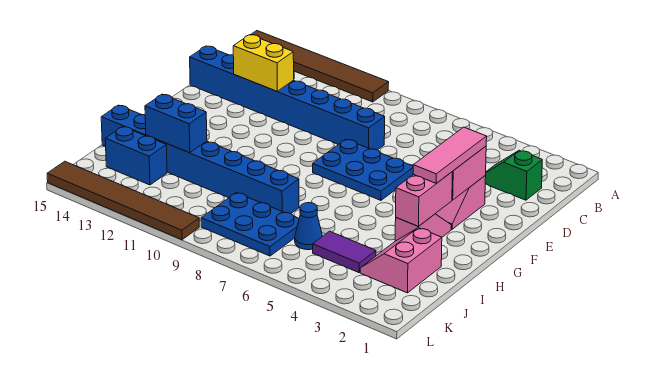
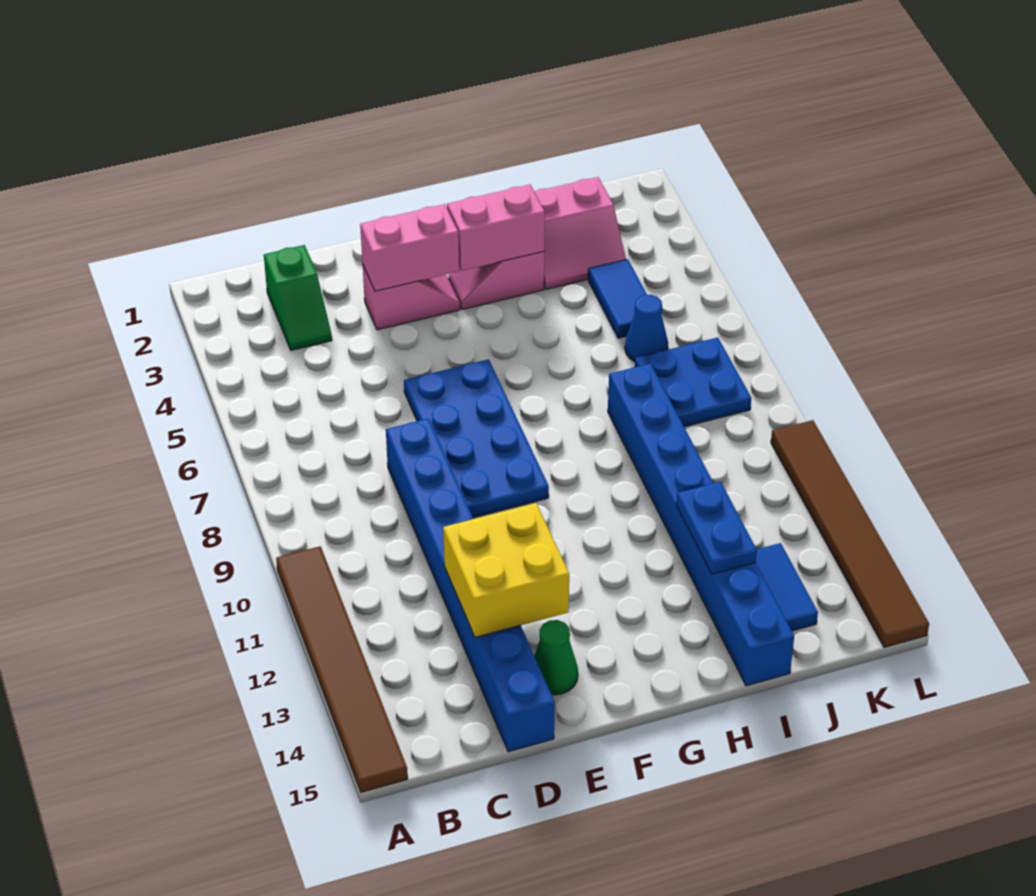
yellow 1x2 brick [233,35,294,91] -> yellow 2x2 brick [443,503,569,637]
pink 1x3 tile [413,127,487,183] -> none
blue 2x3 plate [313,139,413,200] -> blue 2x4 plate [404,359,549,518]
none -> green 1x1 cone [534,620,578,695]
blue 1x2 brick [145,94,207,153] -> blue 1x2 plate [677,482,757,574]
purple 1x2 tile [313,231,376,273] -> blue 1x2 tile [588,259,647,338]
blue 2x3 plate [201,193,299,256] -> blue 2x2 plate [635,337,751,427]
blue 1x2 brick [105,127,167,185] -> blue 1x2 tile [756,543,818,631]

